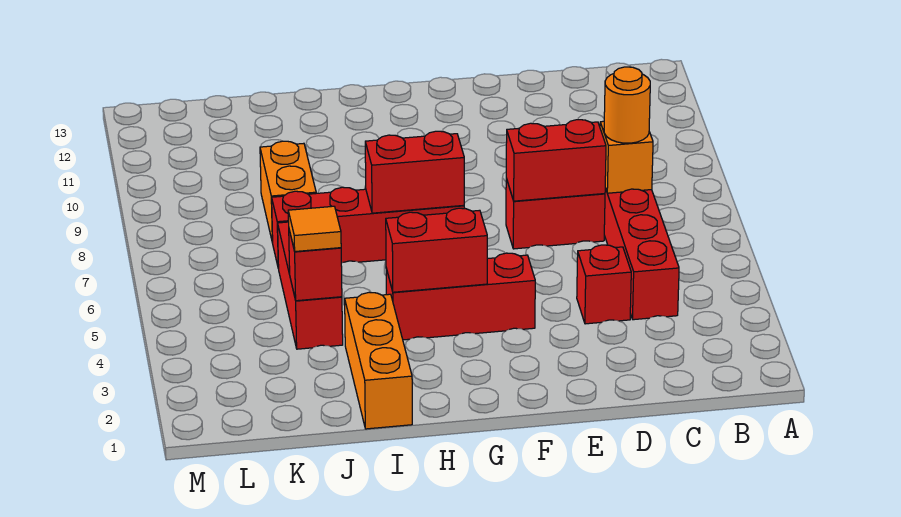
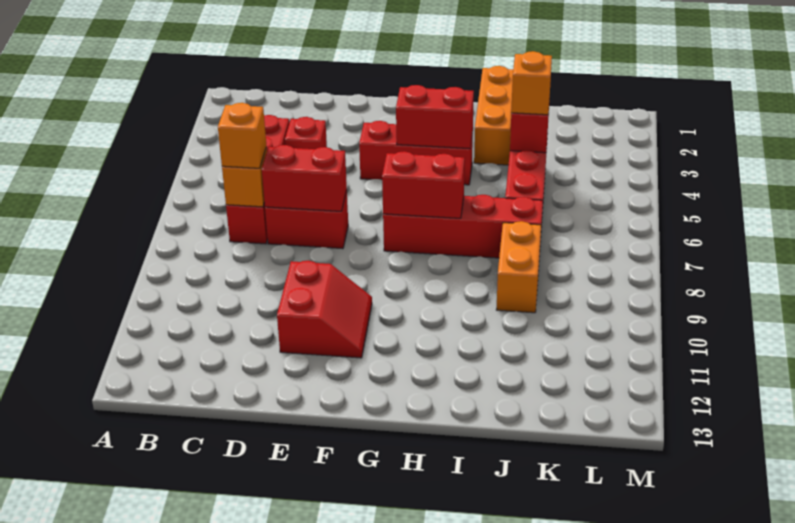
orange 1x1 round brick [604,67,650,143] -> orange 1x1 brick [218,103,266,168]
none -> red 2x2 slope [277,261,372,358]
orange 1x1 tile [288,206,341,252] -> orange 1x1 brick [511,51,552,115]

